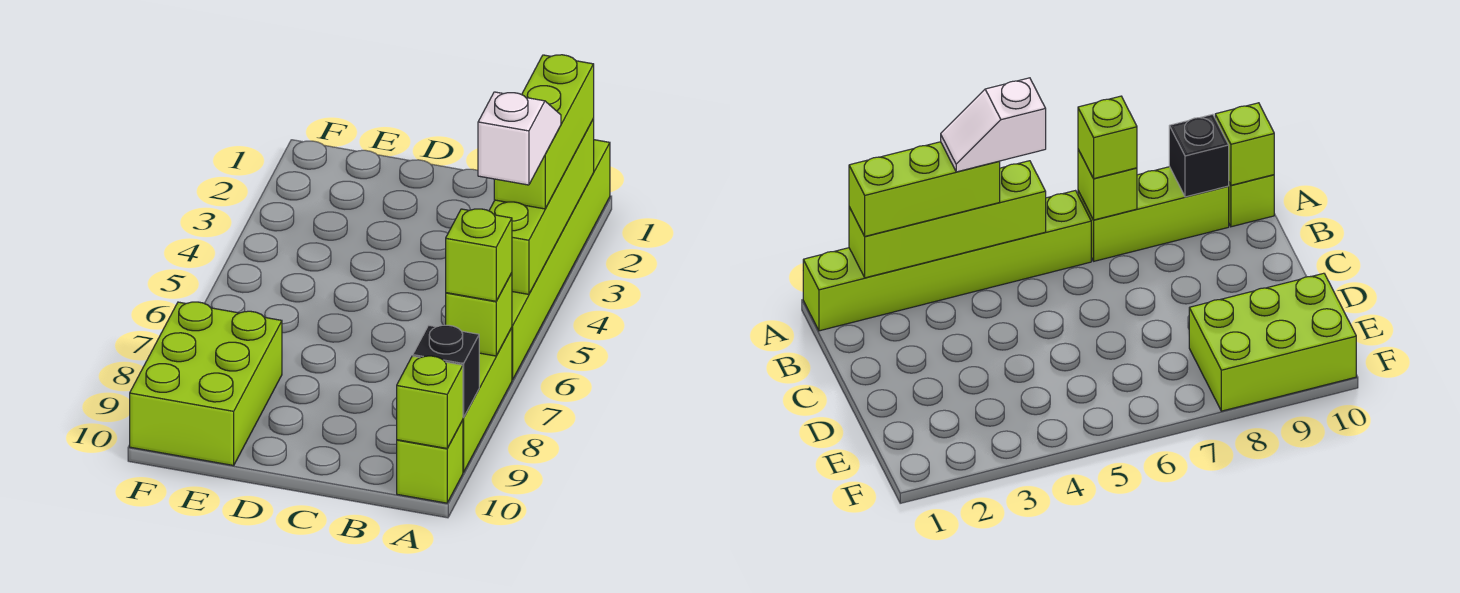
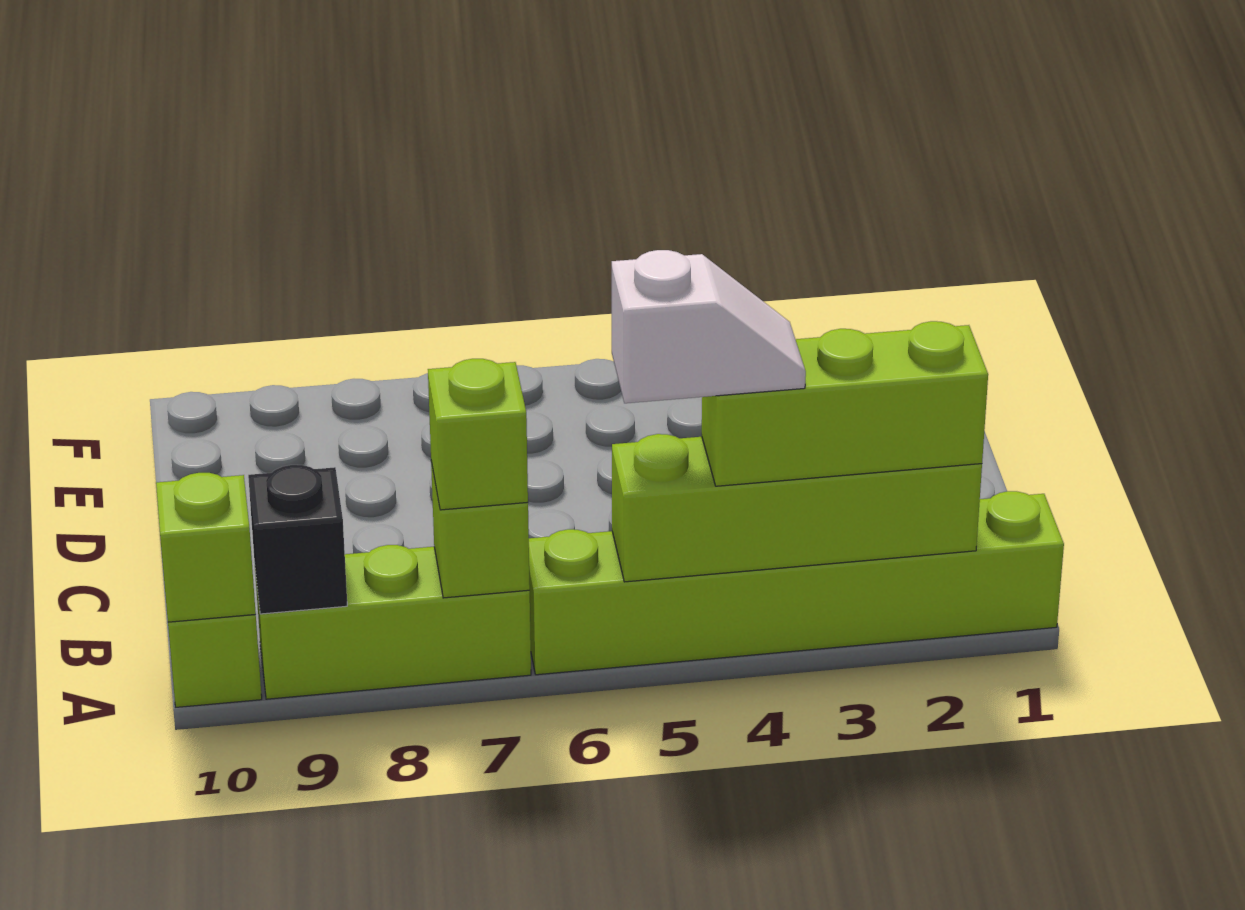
lime 2x3 brick [130,302,282,465] -> none

